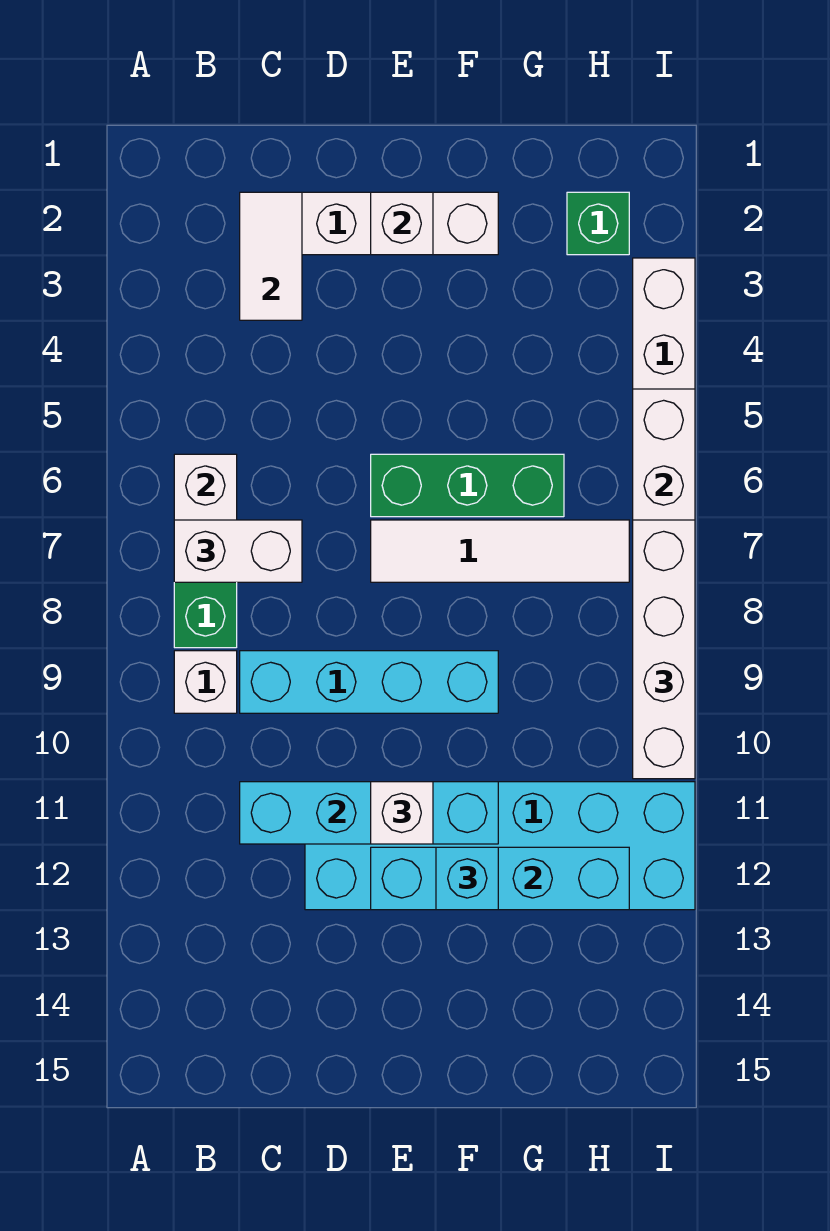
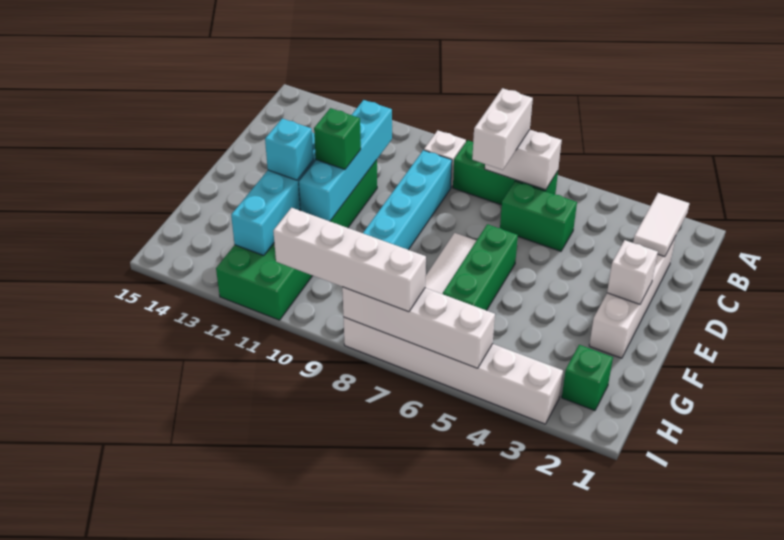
white 1x2 tile [240,192,302,320] -> white 1x2 tile turned to [633,193,689,257]
none -> green 1x2 brick [500,181,577,251]
cyan 2x6 brick [305,782,695,910] -> green 2x6 brick [216,160,377,320]
white 1x1 brick [371,782,433,844] -> green 1x1 brick [314,108,361,169]

